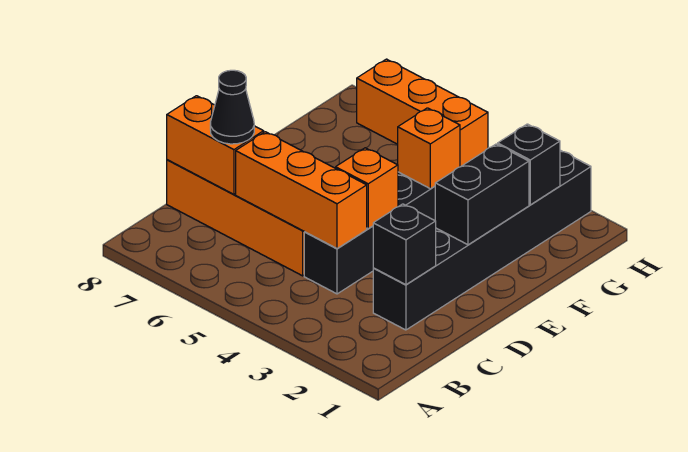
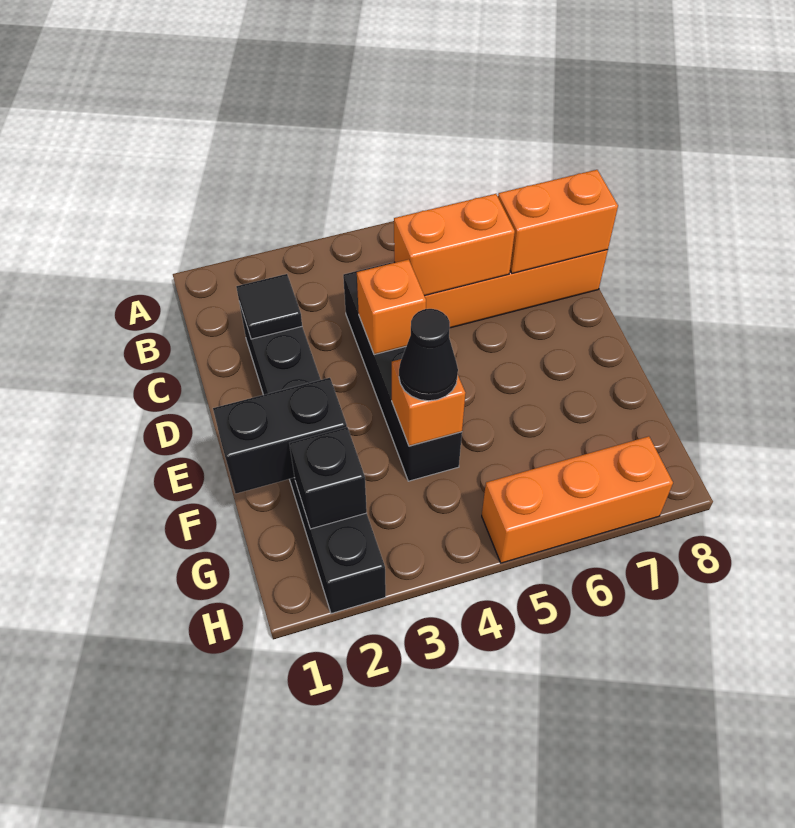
black 1x1 brick [373,204,436,285] -> black 1x1 tile [236,274,302,339]
orange 1x3 brick [236,132,367,249] -> orange 1x2 brick [394,194,515,296]
black 1x1 cone [210,70,254,144] -> black 1x1 cone moved to [399,309,458,401]
black 1x2 brick [435,144,529,245] -> black 1x2 brick turned to [213,378,347,494]

